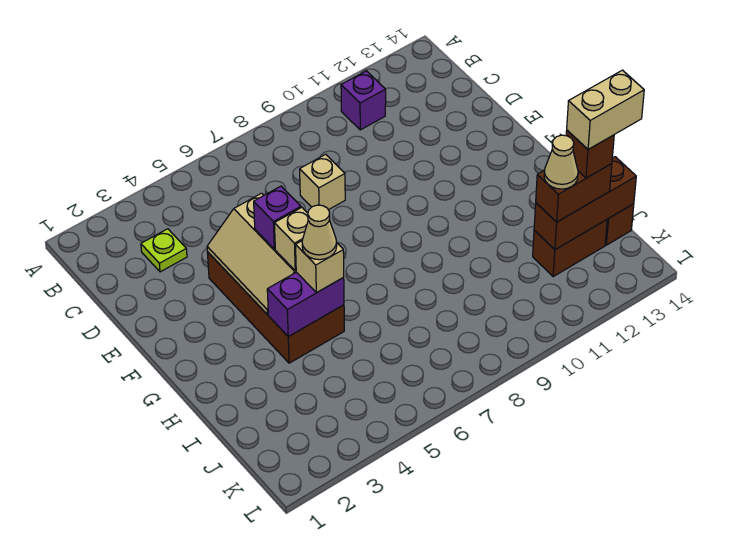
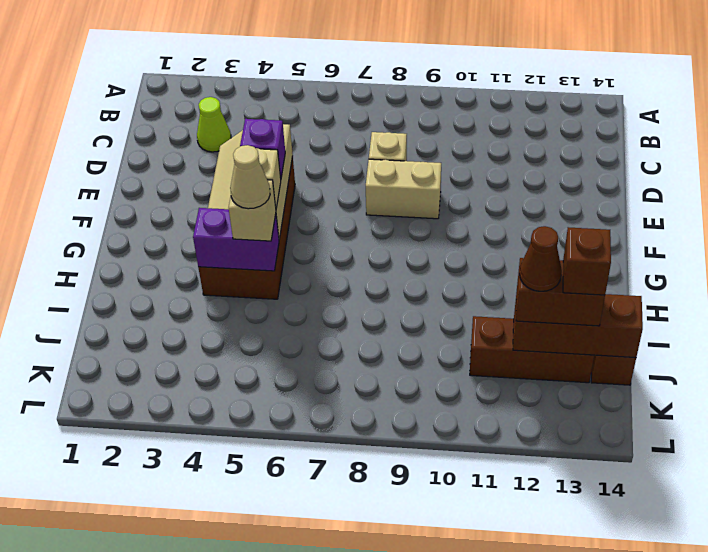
purple 1x1 brick [341,71,386,130] -> none
lime 1x1 plate [141,229,187,272] -> lime 1x1 cone [197,97,231,152]
brown 1x2 brick [533,220,607,277] -> brown 1x3 brick [470,316,594,383]
tan 1x1 cone [544,135,578,189] -> brown 1x1 cone [520,226,562,291]
tan 1x2 brick [567,70,644,149] -> tan 1x2 brick moved to [366,159,441,219]

